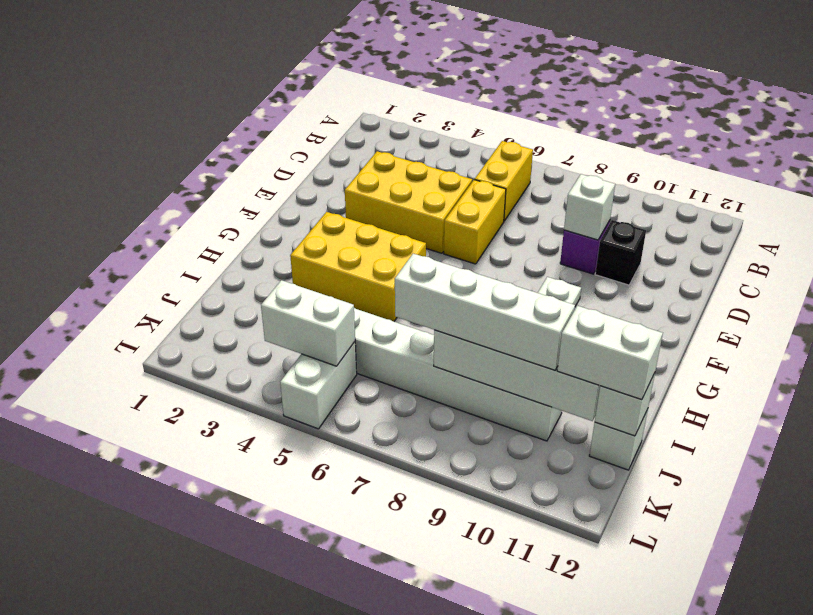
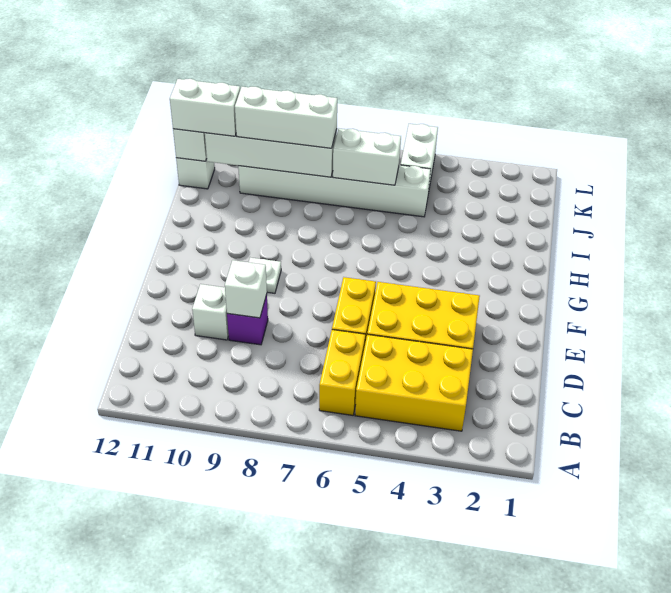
black 1x1 brick [595,220,646,285] -> white 1x1 brick [192,284,229,340]
yellow 2x3 brick [290,212,426,321] -> yellow 2x3 brick moved to [355,334,473,431]
white 1x4 brick [395,254,575,370] -> white 1x3 brick [235,87,337,148]
white 1x2 brick [261,280,355,366] -> white 1x2 brick moved to [333,129,401,185]

